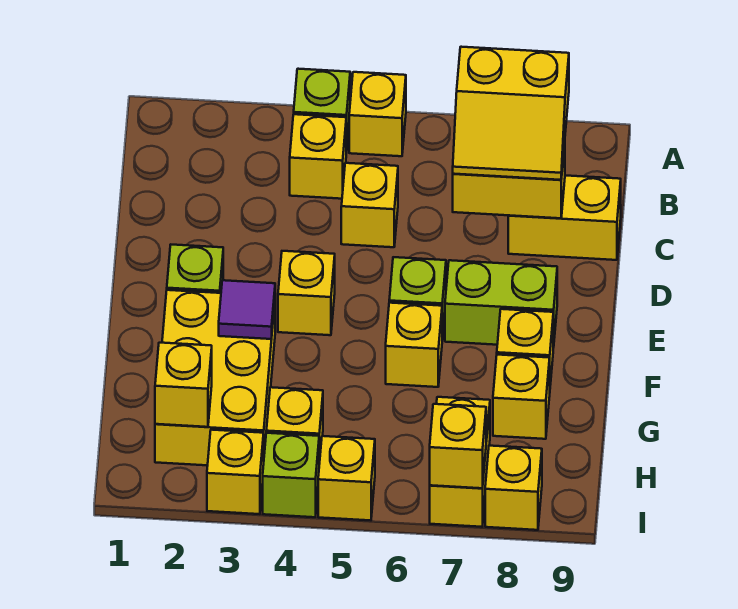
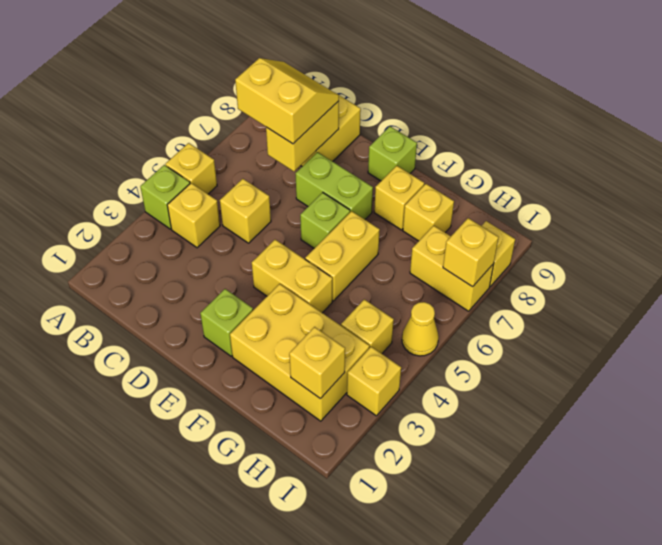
yellow 2x2 slope [453,47,569,180] -> yellow 2x2 slope turned to [235,58,339,144]
yellow 1x1 brick [278,251,335,335] -> yellow 1x2 brick [252,240,332,313]
lime 1x2 brick [445,260,557,348] -> lime 1x2 brick turned to [295,152,373,219]
purple 1x1 tile [219,280,275,339] -> none
yellow 1x1 brick [386,303,442,387] -> yellow 1x2 brick [305,211,380,301]
lime 1x1 brick [263,433,319,517] -> lime 1x1 brick moved to [368,126,417,181]
yellow 1x1 brick [318,436,375,520] -> yellow 1x1 cone [402,302,439,356]

